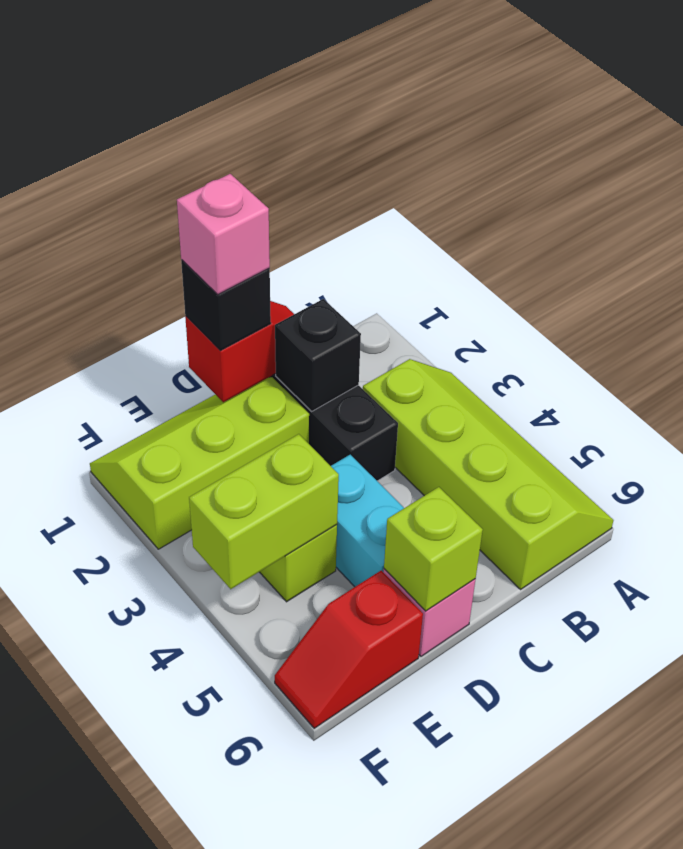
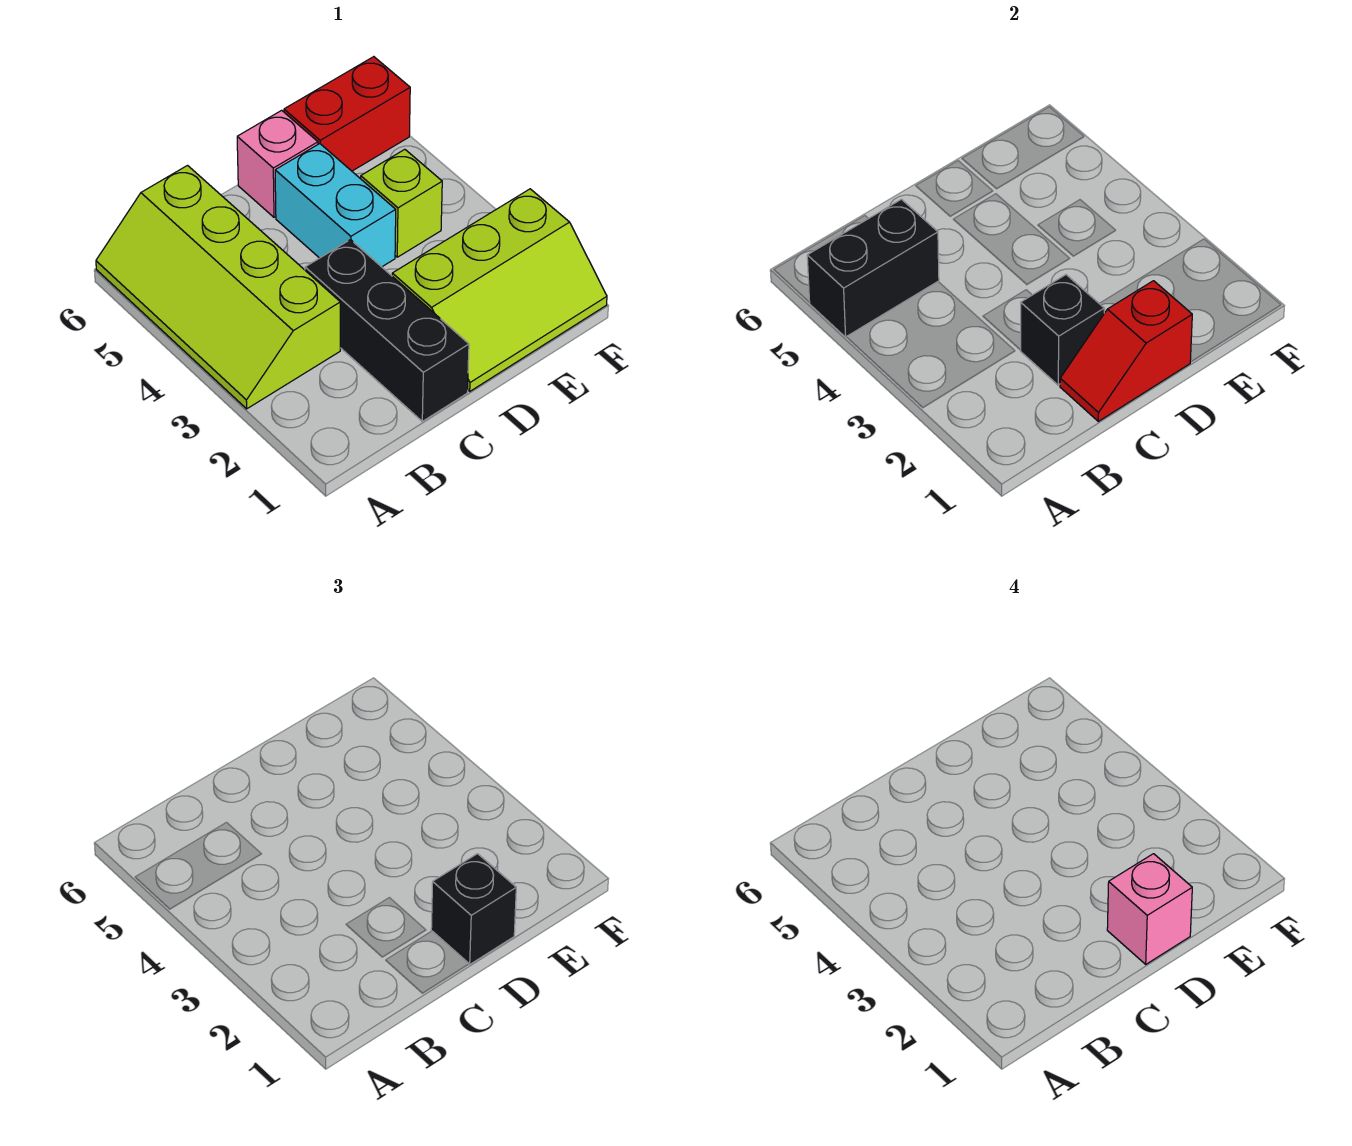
none -> black 1x2 brick [807,199,939,337]
lime 1x1 brick [384,487,483,611] -> none
lime 1x2 brick [189,434,339,589] -> none
red 1x2 slope [275,570,423,728] -> red 1x2 brick [284,57,410,171]

